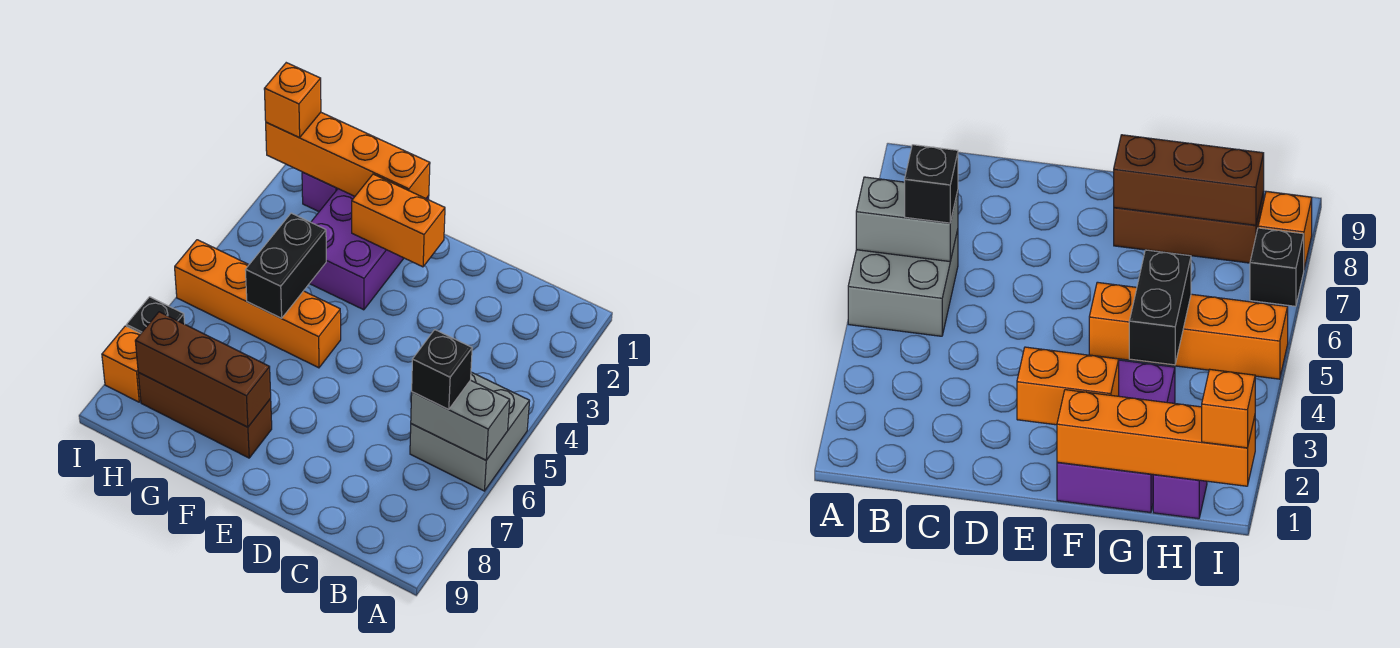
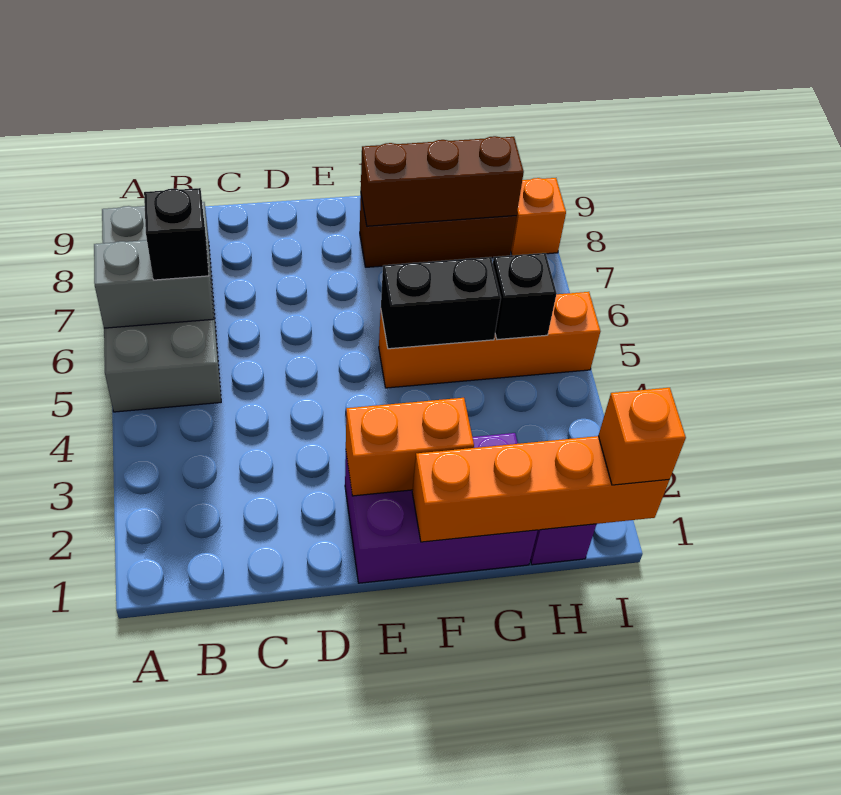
grey 2x2 brick [410,372,530,491] -> grey 2x4 brick [102,202,221,412]
purple 2x3 brick [309,189,429,310] -> purple 2x3 brick turned to [345,433,538,583]
black 1x2 brick [245,213,326,318] -> black 1x2 brick turned to [381,257,501,349]
black 1x1 brick [126,297,185,333] -> black 1x1 brick moved to [493,253,557,340]

